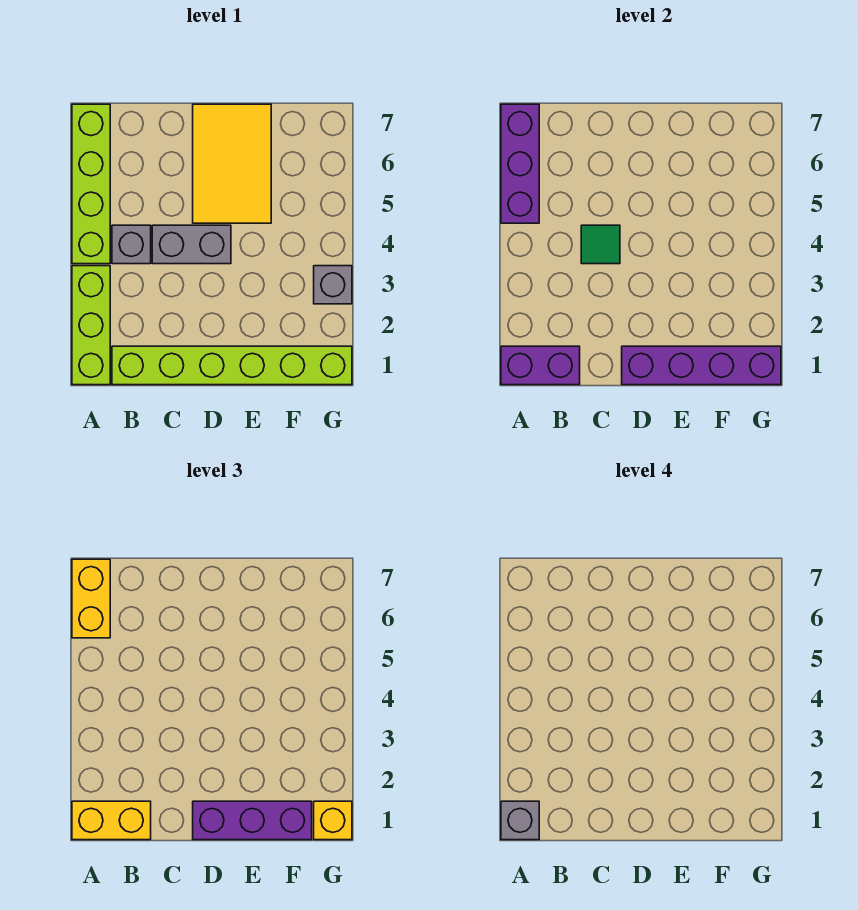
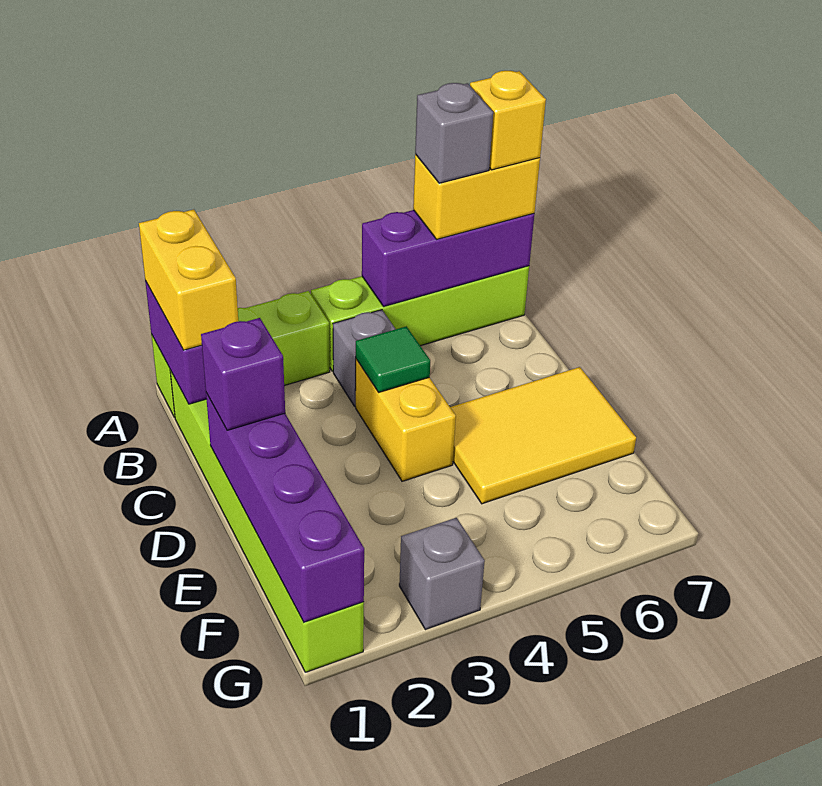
grey 1x1 brick [501,801,539,840] -> grey 1x1 brick moved to [415,83,493,183]
grey 1x2 brick [152,225,231,264] -> yellow 1x2 brick [356,359,456,481]
purple 1x3 brick [193,801,312,840] -> purple 1x1 brick [201,318,285,430]
yellow 1x1 brick [314,801,352,840] -> yellow 1x1 brick moved to [470,71,546,170]

